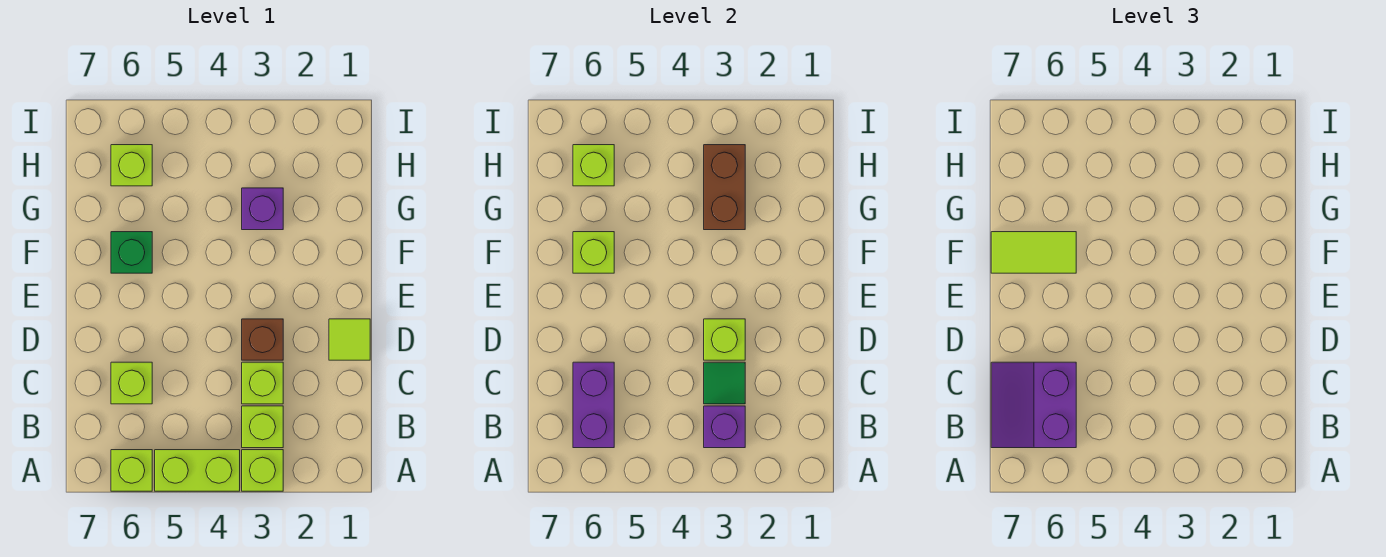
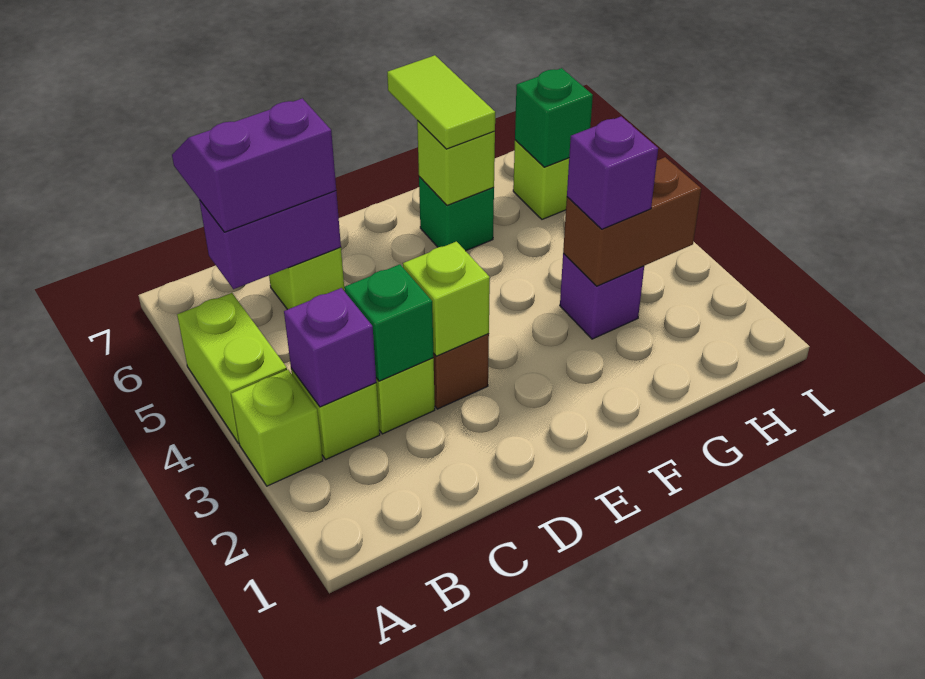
lime 1x1 brick [111,450,152,491] -> none
green 1x1 tile [704,362,745,404] -> green 1x1 brick [344,264,434,381]
lime 1x1 tile [329,319,370,360] -> none
none -> purple 1x1 brick [567,117,658,229]
lime 1x1 brick [573,145,614,186] -> green 1x1 brick [515,68,593,167]

